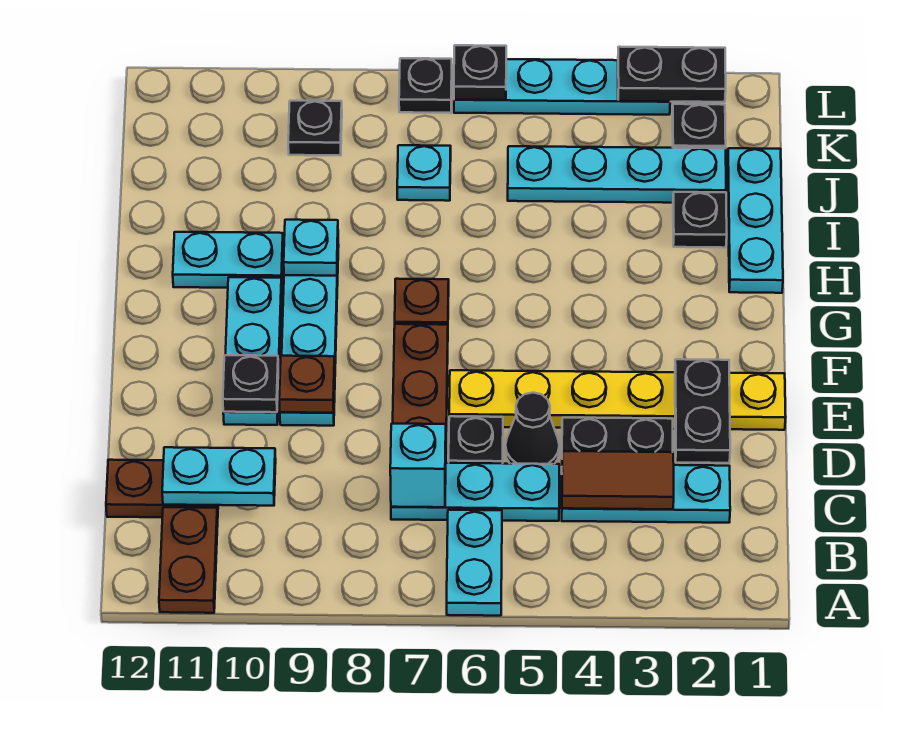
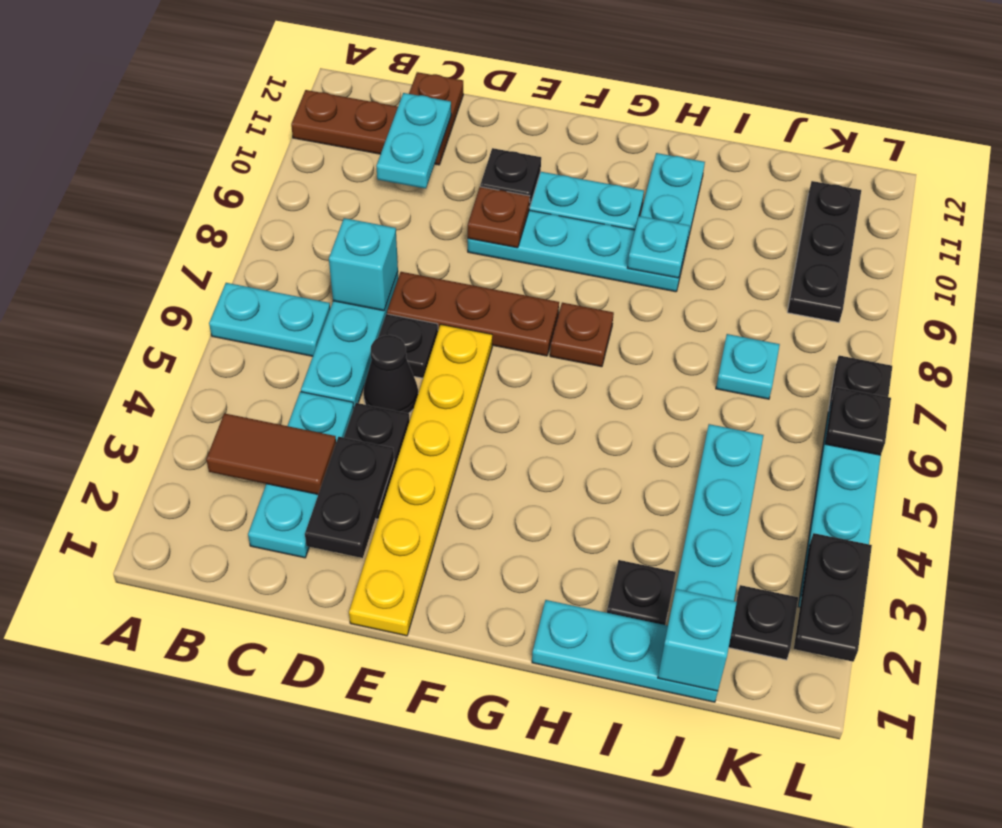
brown 1x2 tile [562,451,674,509] -> brown 1x2 tile turned to [206,413,336,494]
black 1x2 plate [675,359,730,463] -> black 1x2 plate turned to [305,437,394,558]
none -> cyan 1x1 brick [658,589,737,691]
black 1x1 plate [288,101,342,155] -> black 1x3 plate [787,181,861,322]

